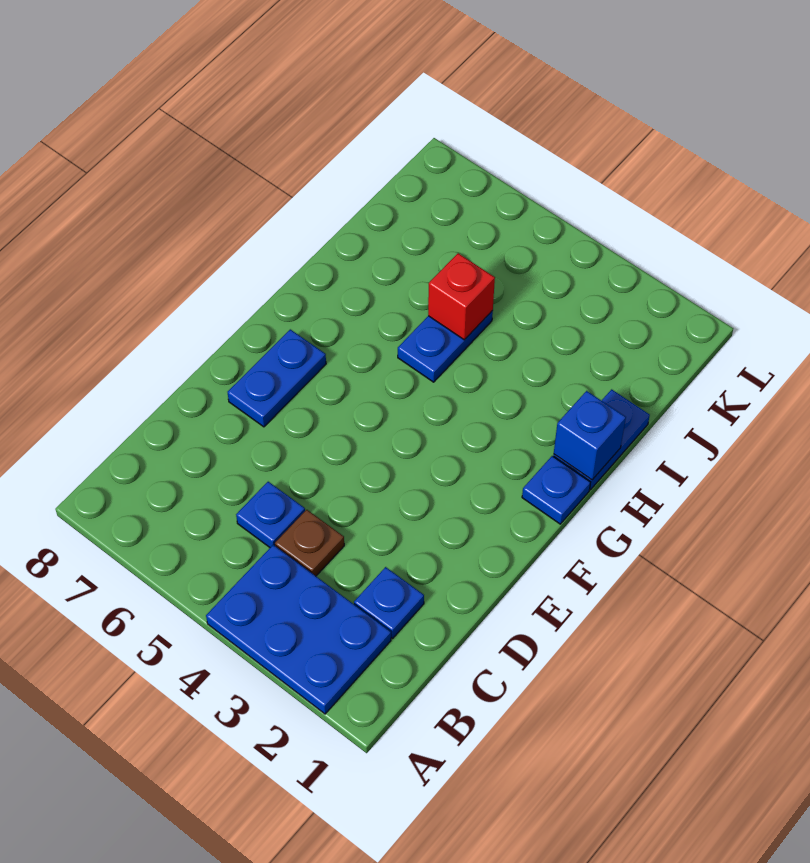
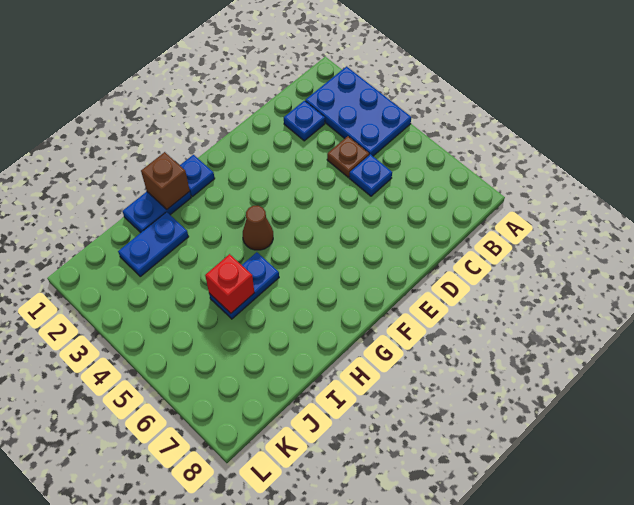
blue 1x2 plate [228,329,326,427] -> blue 1x2 plate moved to [118,212,189,276]
none -> brown 1x1 cone [243,206,273,250]
blue 1x1 brick [554,391,626,480] -> brown 1x1 brick [141,152,190,209]

